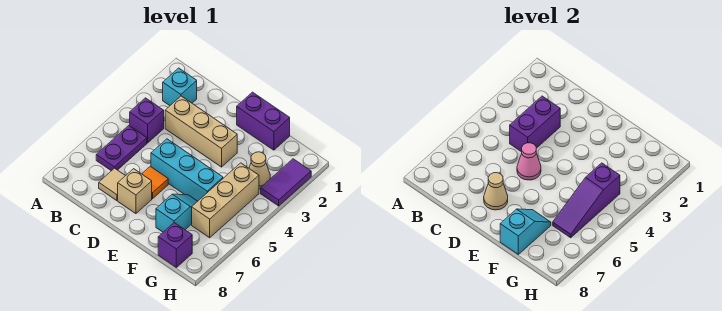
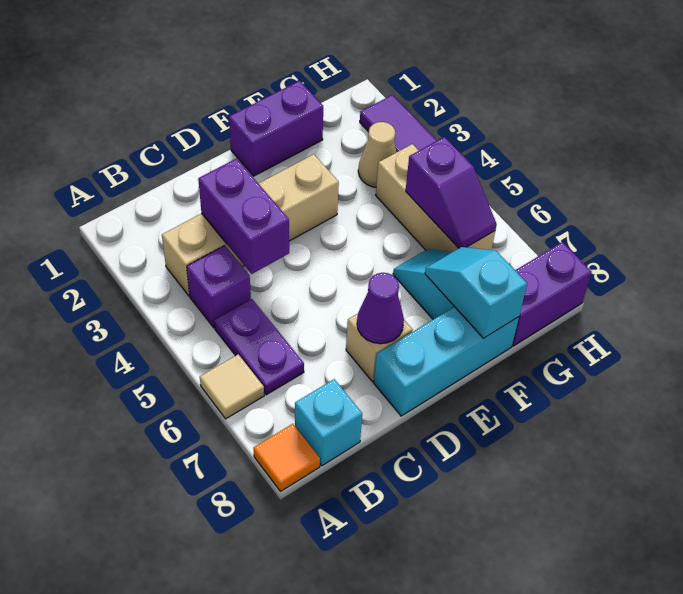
cyan 1x1 brick [163,68,197,105] -> cyan 1x1 brick moved to [295,379,362,466]
tan 1x3 brick [165,96,237,167] -> tan 1x4 brick [162,154,339,296]
tan 1x1 tile [99,168,125,201] -> tan 1x1 tile moved to [200,354,264,419]
cyan 1x3 brick [151,139,223,201] -> cyan 1x3 brick moved to [374,307,519,416]
pink 1x1 cone [517,143,541,180] -> none
orange 1x1 tile [142,166,168,199] -> orange 1x1 tile moved to [253,424,320,491]
tan 1x1 cone [484,173,508,210] -> purple 1x1 cone [357,273,404,344]
purple 1x3 slope [553,163,620,238] -> purple 1x2 slope [406,137,497,248]
purple 1x1 brick [158,223,192,267] -> purple 1x2 brick [512,242,592,346]

